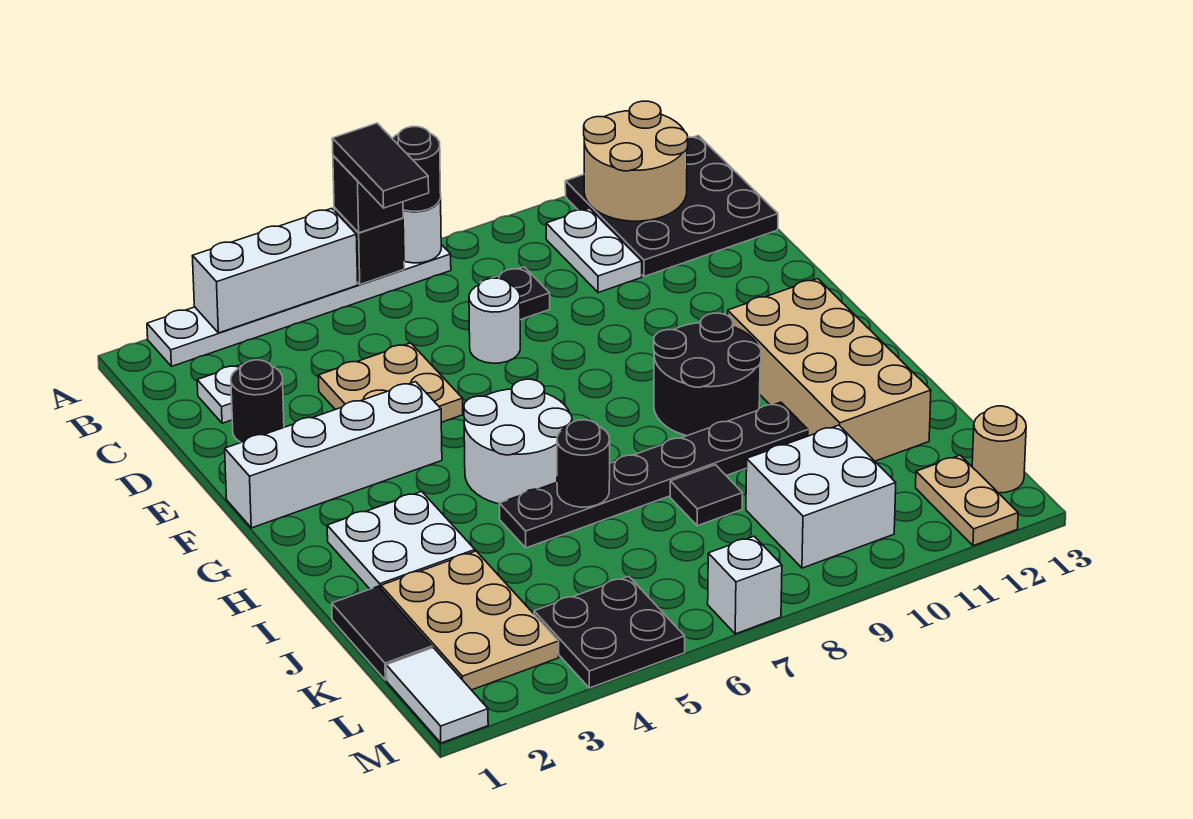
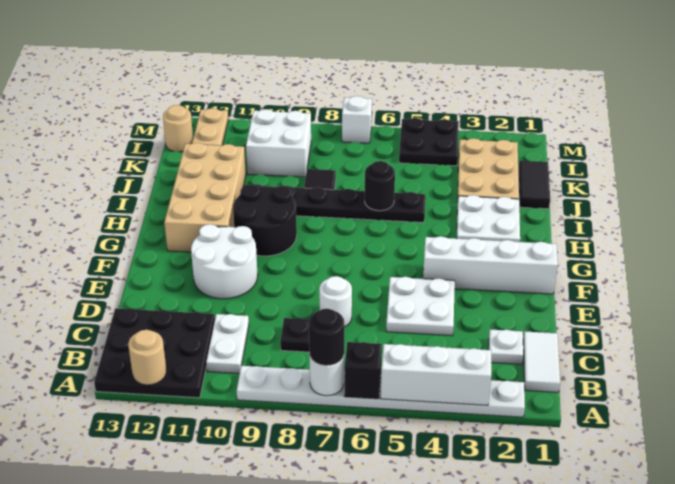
white 1x6 plate [147,244,451,366] -> white 1x8 plate [237,366,525,417]
black 1x1 brick [333,156,403,233] -> none
black 1x2 tile [332,123,429,208] -> none
tan 2x2 round brick [584,101,688,221] -> tan 1x1 round brick [128,330,166,385]
black 1x1 round brick [231,360,284,443] -> none
tan 2x2 plate [318,343,463,422] -> white 2x2 plate [386,277,455,336]
white 2x2 round brick [464,379,572,504] -> white 2x2 round brick moved to [191,224,258,299]
white 1x2 tile [386,648,488,743] -> white 1x2 tile moved to [523,331,560,392]

